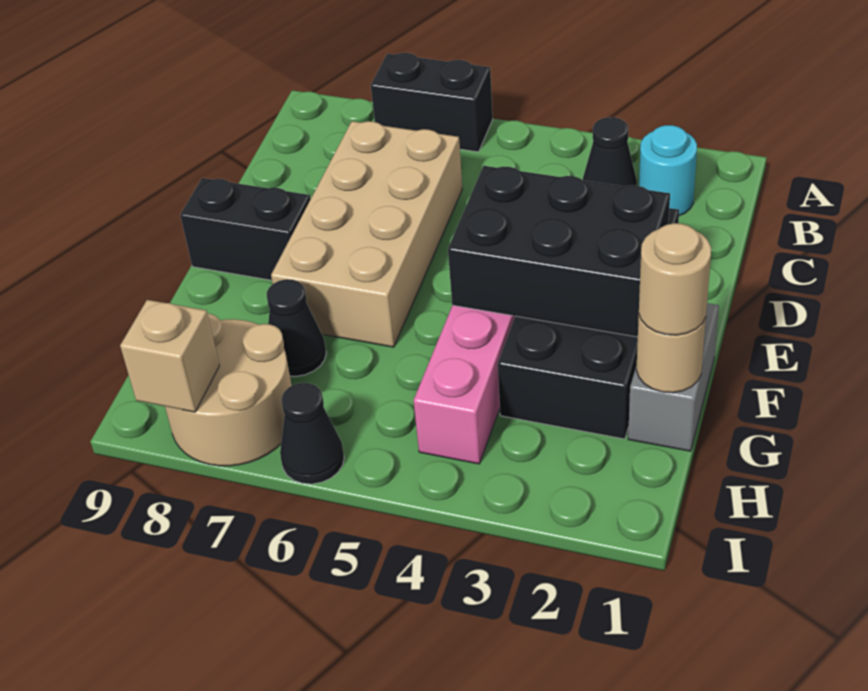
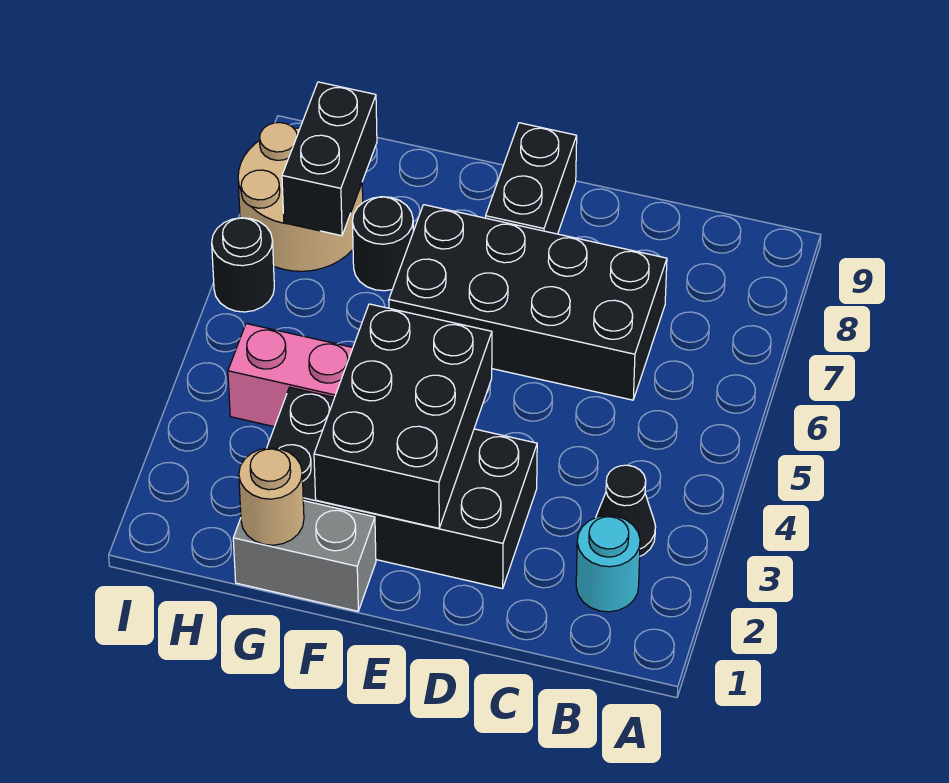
black 1x2 brick [371,53,493,152] -> black 1x2 brick moved to [282,82,377,236]
tan 2x4 brick [271,121,462,347] -> black 2x4 brick [389,205,667,400]
tan 1x1 round brick [639,223,711,335] -> none
black 1x1 cone [267,279,326,376] -> black 1x1 round brick [352,197,413,291]
black 1x1 cone [280,383,344,484] -> black 1x1 round brick [212,218,274,312]
tan 1x1 brick [120,300,219,412] -> none

